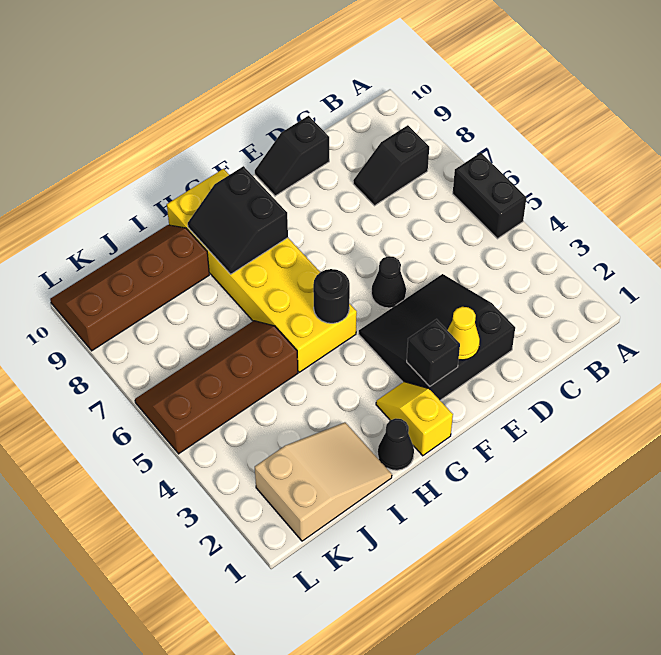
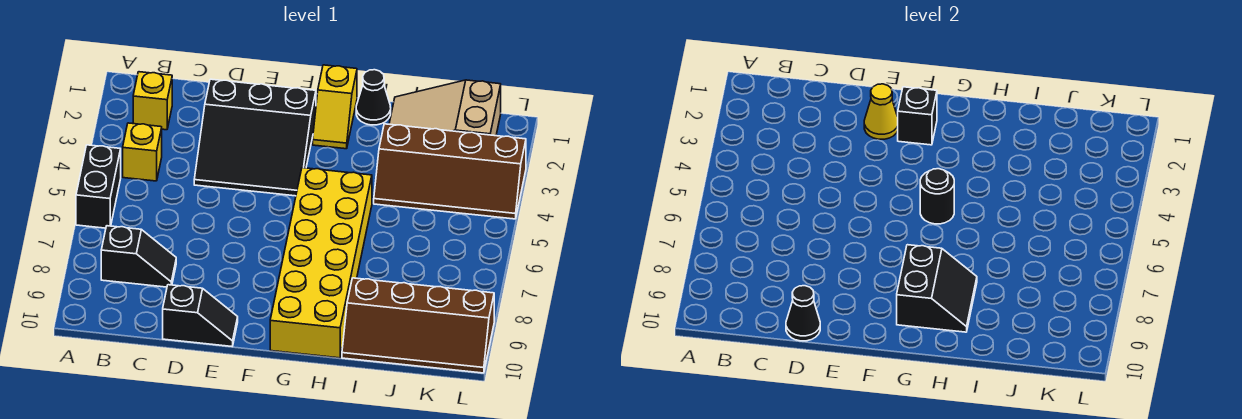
none -> yellow 1x1 brick [133,72,172,130]
none -> yellow 1x1 brick [123,123,162,181]
black 1x1 cone [371,256,406,308] -> black 1x1 cone moved to [786,286,820,341]
brown 2x4 slope [135,321,298,454] -> brown 2x4 slope moved to [374,124,526,219]

